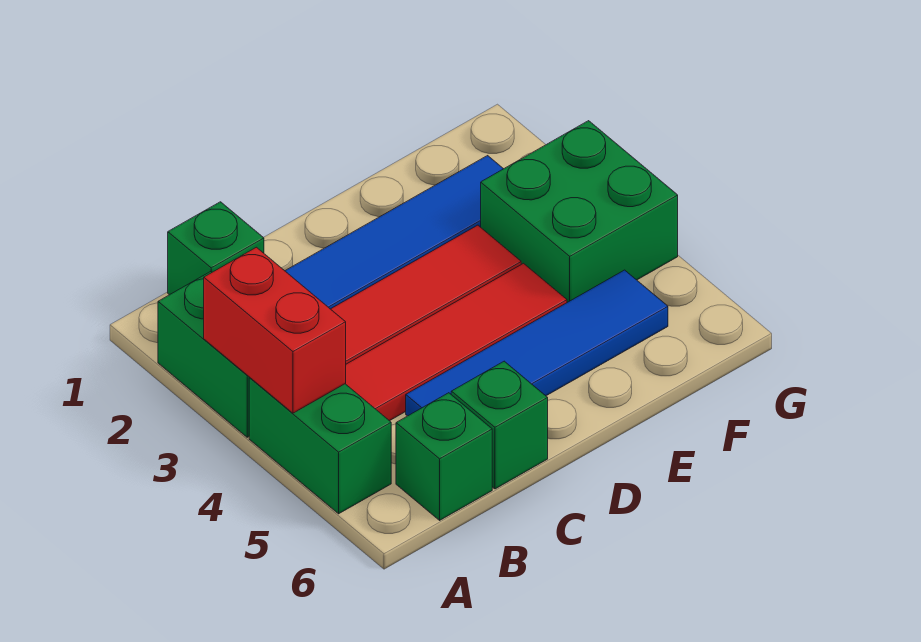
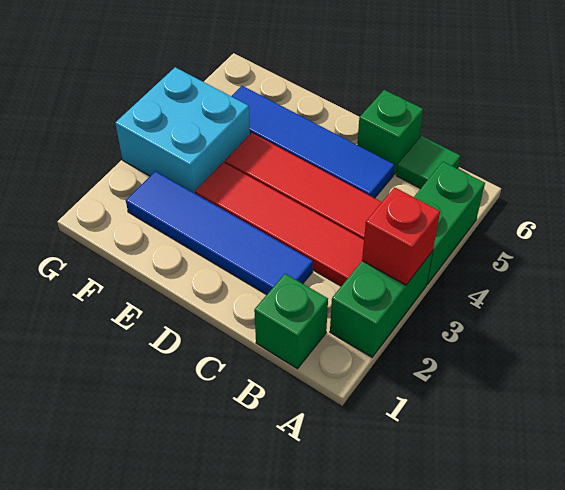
red 1x2 brick [204,247,346,413] -> red 1x1 brick [362,187,440,285]
green 1x1 brick [396,393,492,520] -> green 1x1 tile [396,136,460,189]
green 2x2 brick [481,121,678,302] -> cyan 2x2 brick [115,67,250,193]

